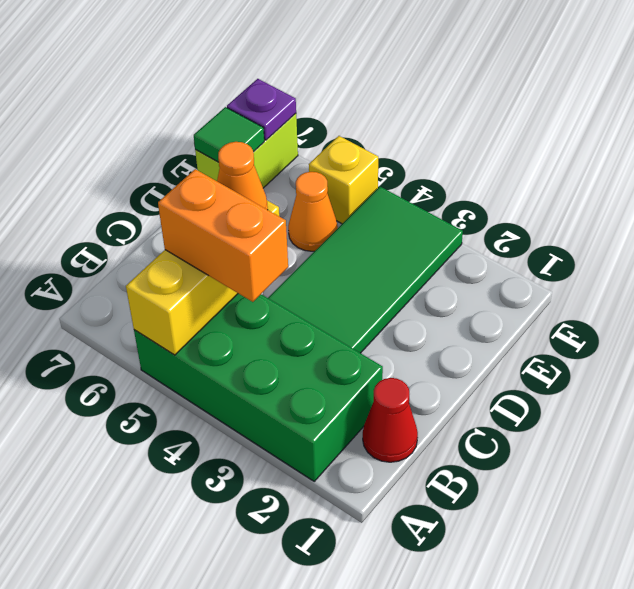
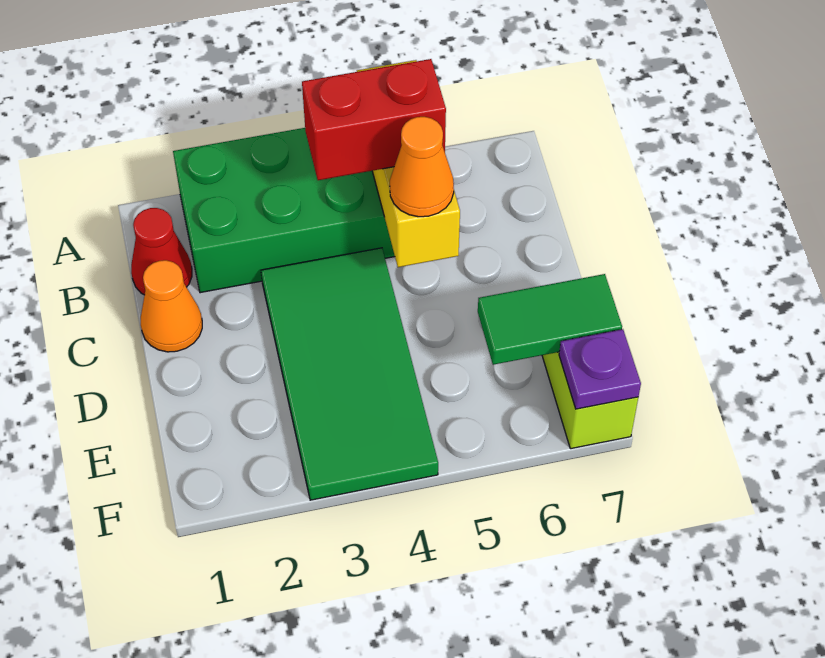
orange 1x2 brick [158,169,288,302] -> red 1x2 brick [302,59,446,180]
orange 1x1 cone [288,172,338,251] -> orange 1x1 cone moved to [141,260,202,352]
green 1x1 tile [194,107,264,162] -> green 1x2 tile [478,274,622,365]
yellow 1x1 brick [309,136,378,224] -> none

